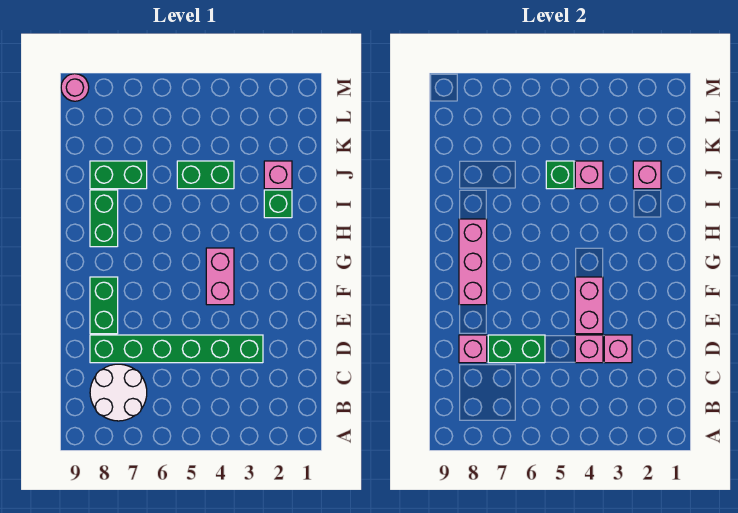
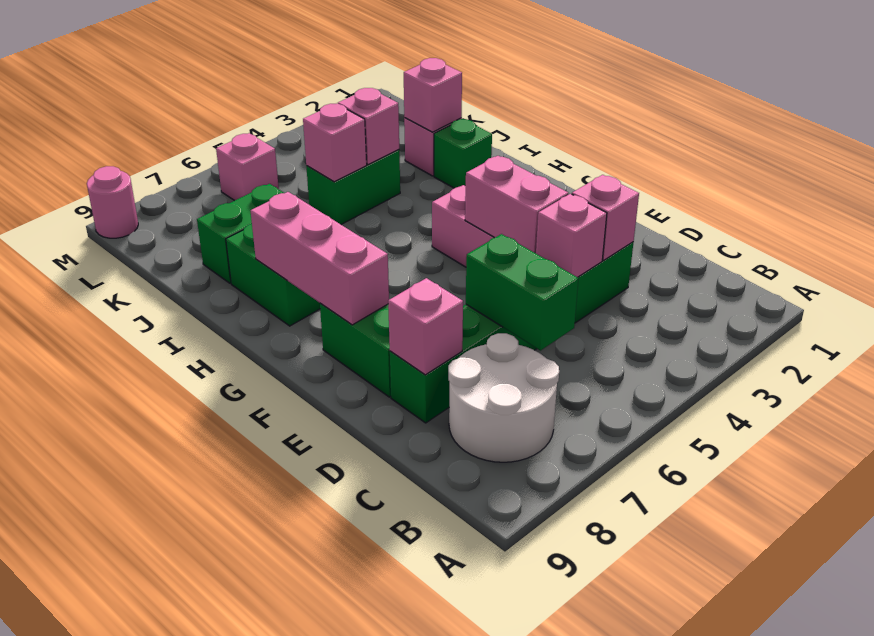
green 1x2 brick [488,335,545,363] -> green 1x2 brick turned to [466,234,578,351]
green 1x1 brick [546,161,574,189] -> pink 1x1 brick [303,104,367,182]
none -> pink 1x1 brick [216,133,279,201]

